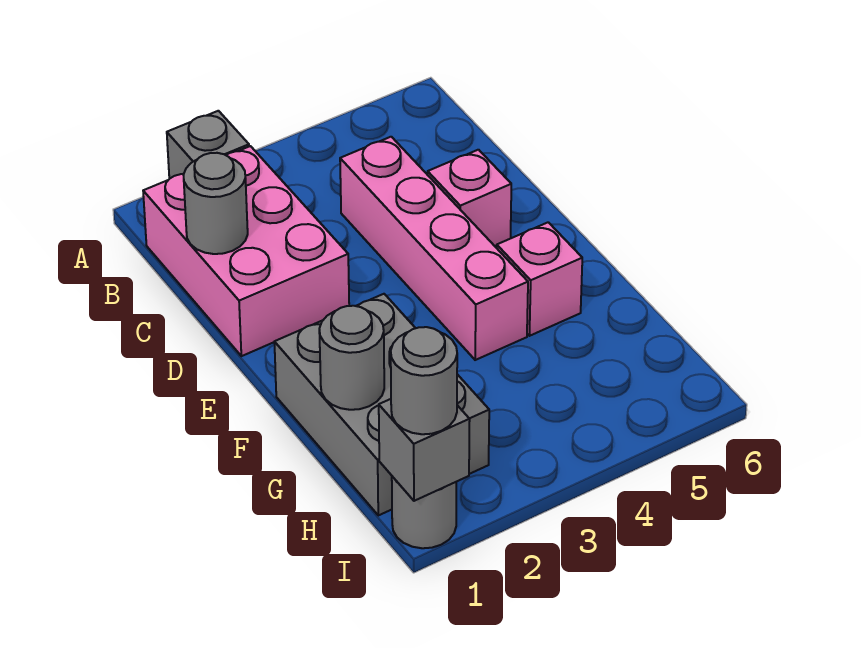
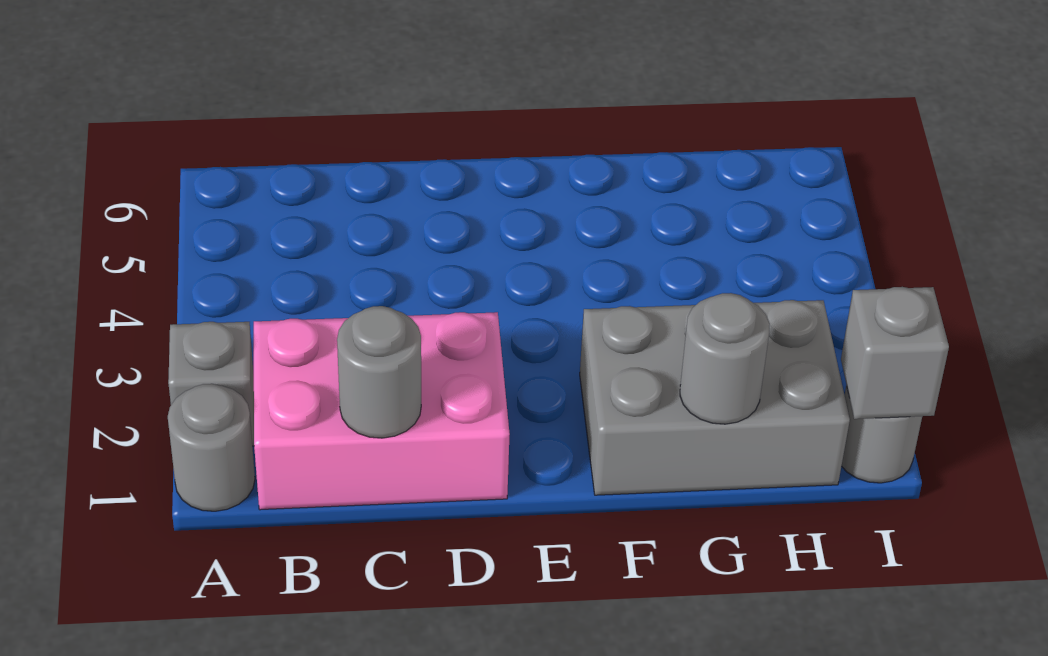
pink 1x4 brick [340,137,528,360] -> none
pink 1x1 brick [428,150,511,246] -> none
pink 1x1 brick [497,222,582,336] -> none
grey 1x1 round brick [391,327,457,434] -> grey 1x1 round brick moved to [168,384,255,511]

